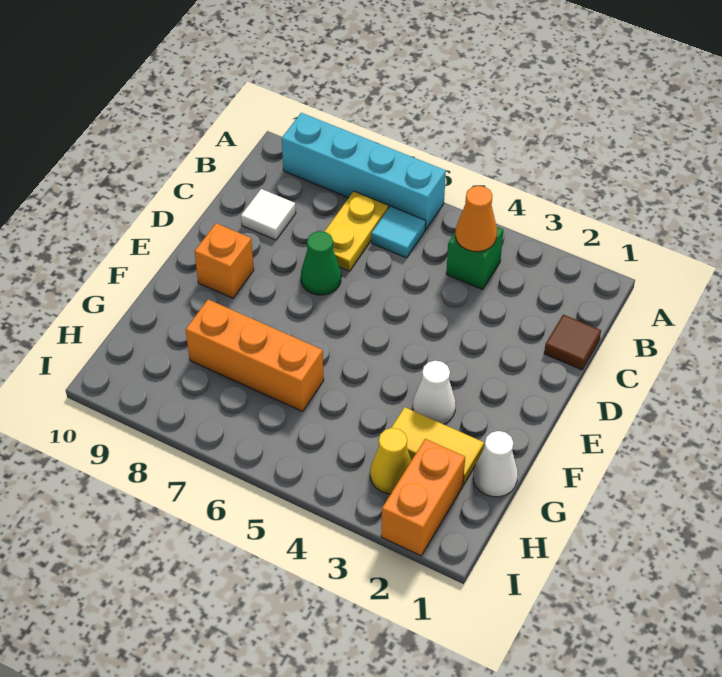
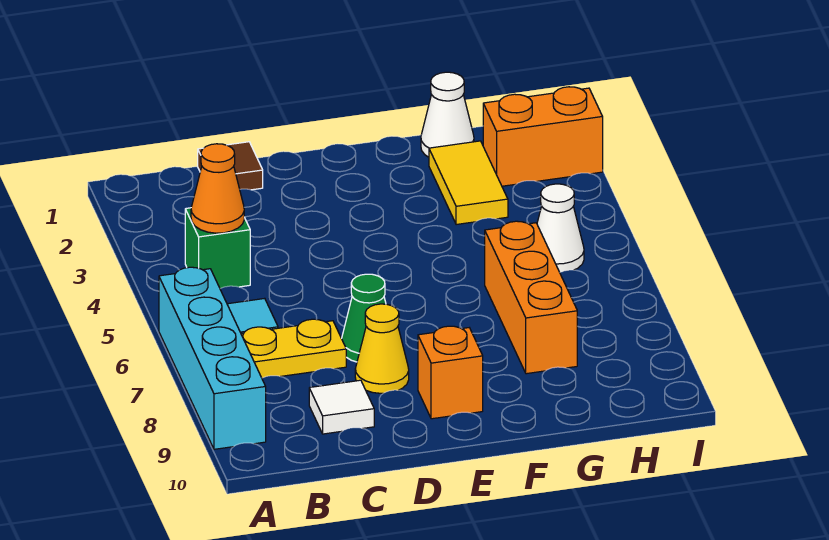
white 1x1 cone [413,361,456,424] -> white 1x1 cone moved to [537,184,584,272]
yellow 1x1 cone [370,428,411,494] -> yellow 1x1 cone moved to [355,304,409,393]

